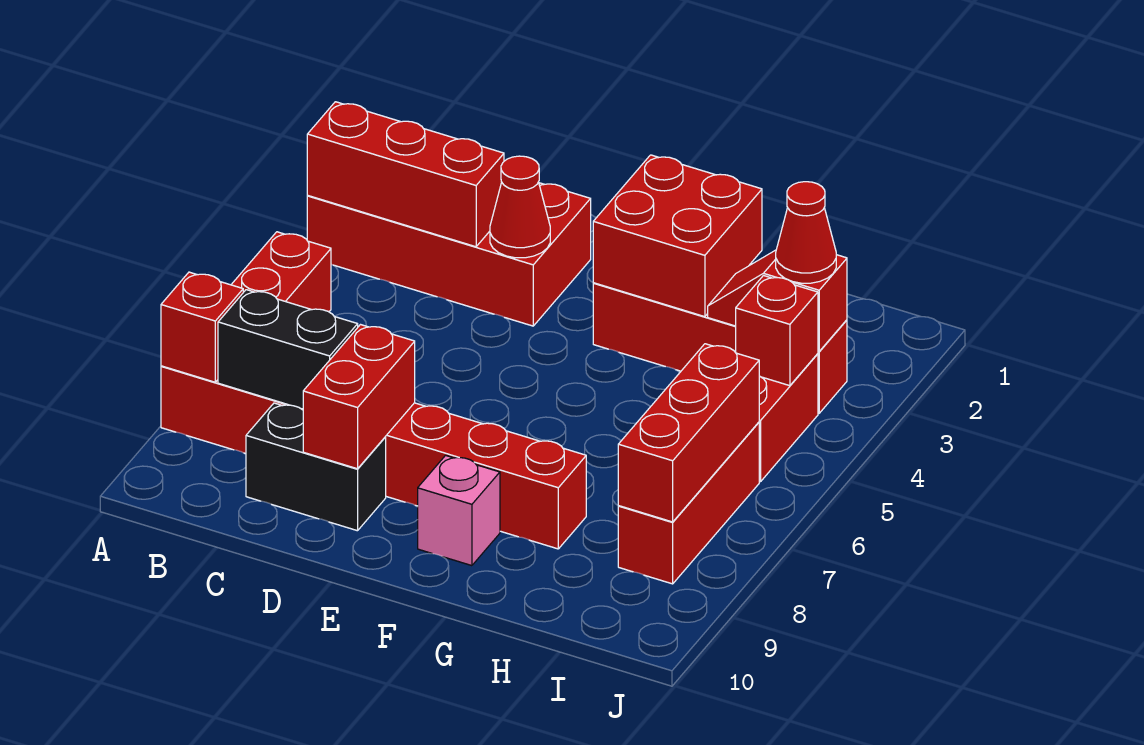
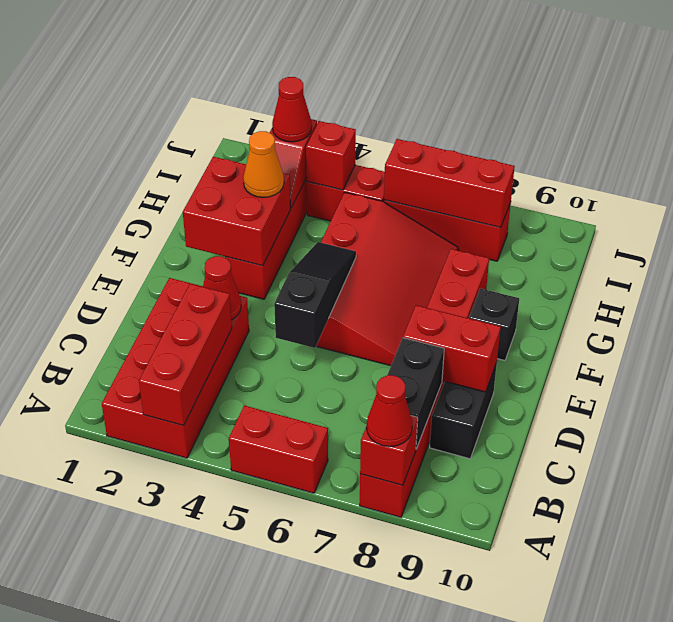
none -> red 1x1 cone [367,375,412,447]
none -> black 1x3 slope [274,242,356,348]
none -> red 3x4 slope [316,192,458,366]
pink 1x1 brick [418,455,500,566] -> black 1x1 brick [469,289,519,360]
none -> orange 1x1 cone [243,131,284,197]

